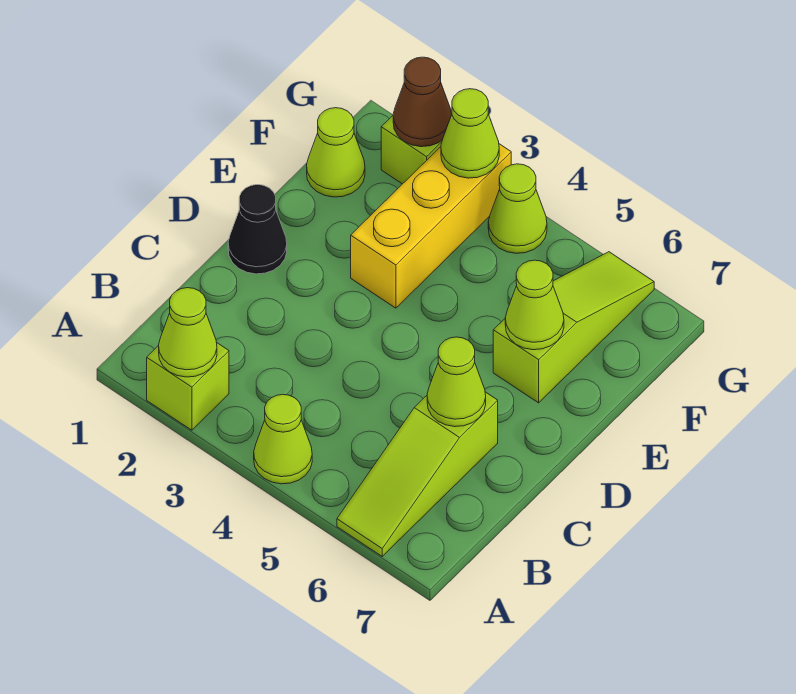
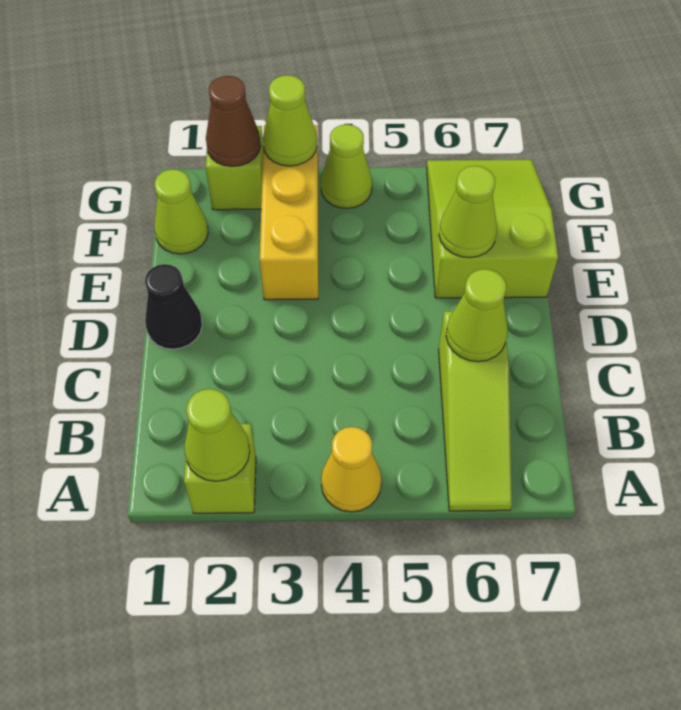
lime 1x1 cone [254,394,312,484] -> yellow 1x1 cone [321,427,382,512]
lime 1x3 slope [493,252,654,403] -> lime 2x3 slope [427,160,558,298]

